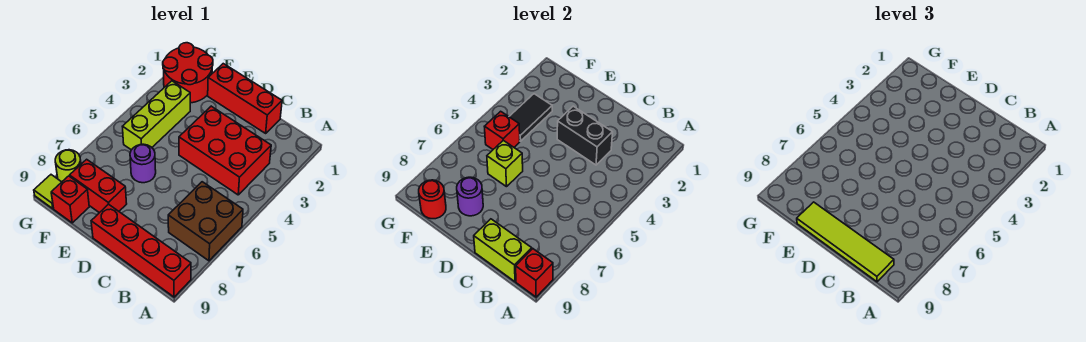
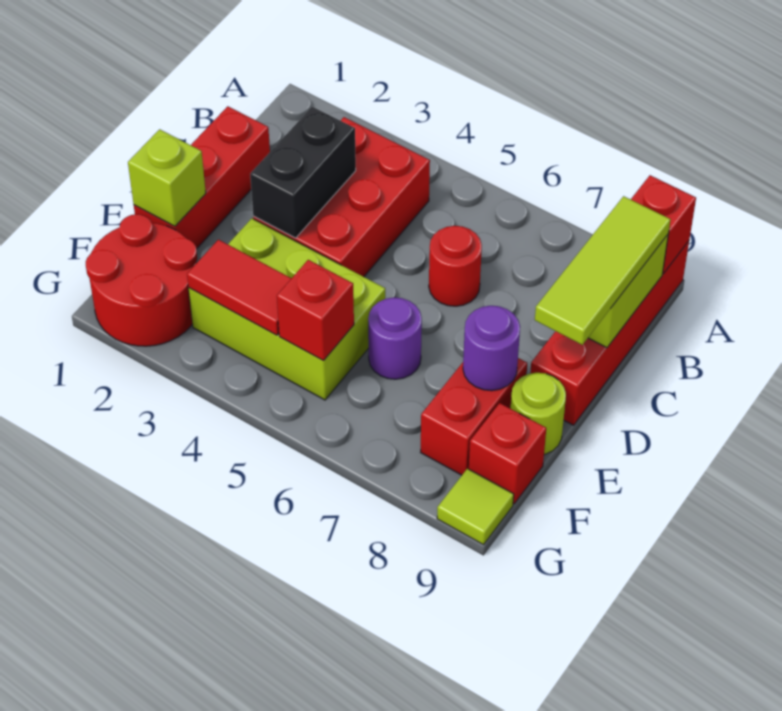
brown 2x2 brick [168,182,243,261] -> none
lime 1x4 tile [797,202,894,282] -> lime 1x3 tile [535,196,671,345]
lime 1x1 brick [487,140,523,187] -> lime 1x1 brick moved to [128,129,206,226]
lime 1x3 brick [122,81,190,150] -> lime 2x3 brick [188,218,385,400]
black 1x2 tile [509,94,552,141] -> red 1x2 tile [187,240,291,335]
red 1x1 round brick [419,180,446,219] -> red 1x1 round brick moved to [429,226,482,306]
lime 1x1 round brick [55,150,81,182] -> lime 1x1 round brick moved to [511,373,566,454]

